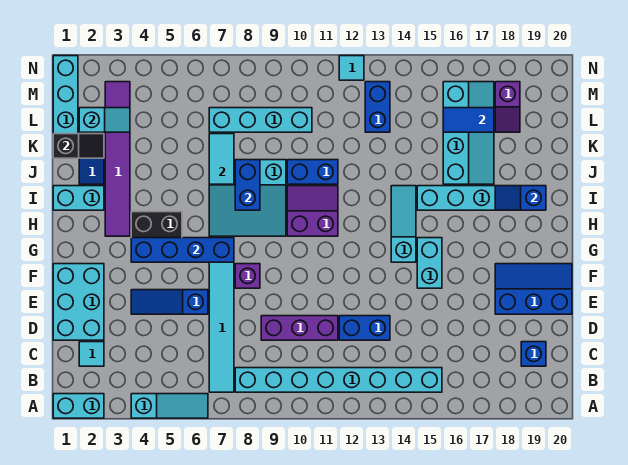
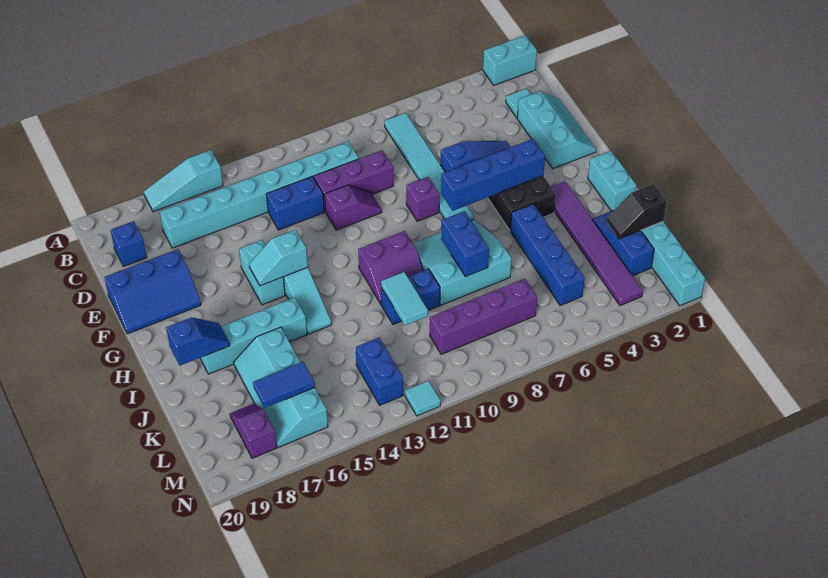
cyan 1x3 slope [131,394,208,418] -> cyan 1x3 slope moved to [144,150,223,212]
cyan 1x8 brick [235,368,442,392] -> cyan 1x8 brick moved to [160,142,359,248]
cyan 2x3 brick [53,264,104,340] -> cyan 2x3 slope [517,91,596,169]
none -> purple 1x2 slope [325,185,382,230]
cyan 1x2 brick [53,186,104,210] -> cyan 1x2 brick turned to [588,151,637,211]
none -> blue 1x4 brick [510,204,585,305]
cyan 1x2 tile [209,134,234,184] -> cyan 1x2 tile moved to [381,272,428,325]
cyan 1x2 slope [79,108,130,132] -> cyan 1x2 slope moved to [249,230,308,286]
cyan 1x4 brick [209,108,312,132] -> purple 1x4 brick [430,279,537,354]

